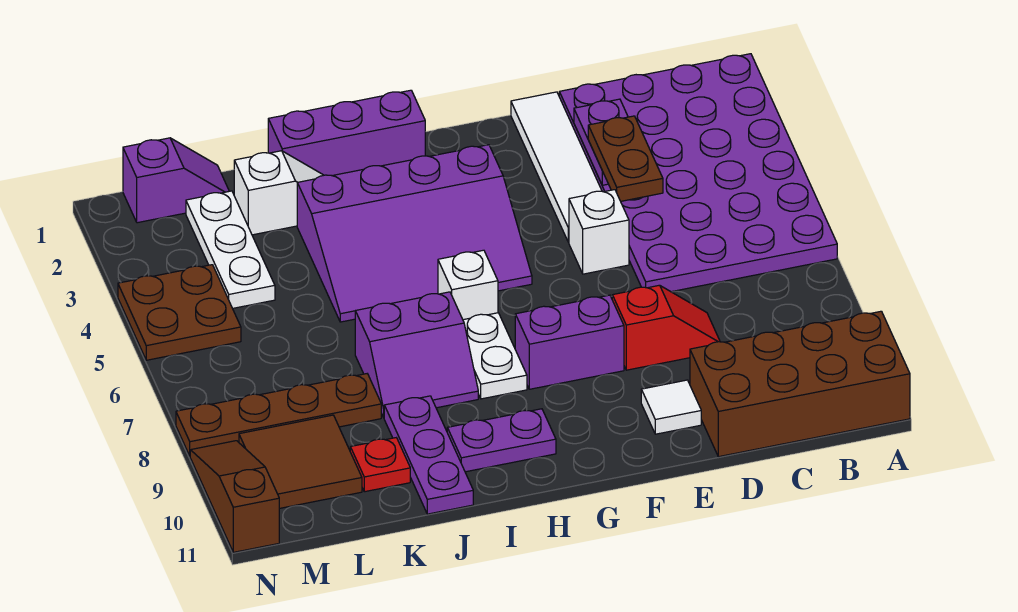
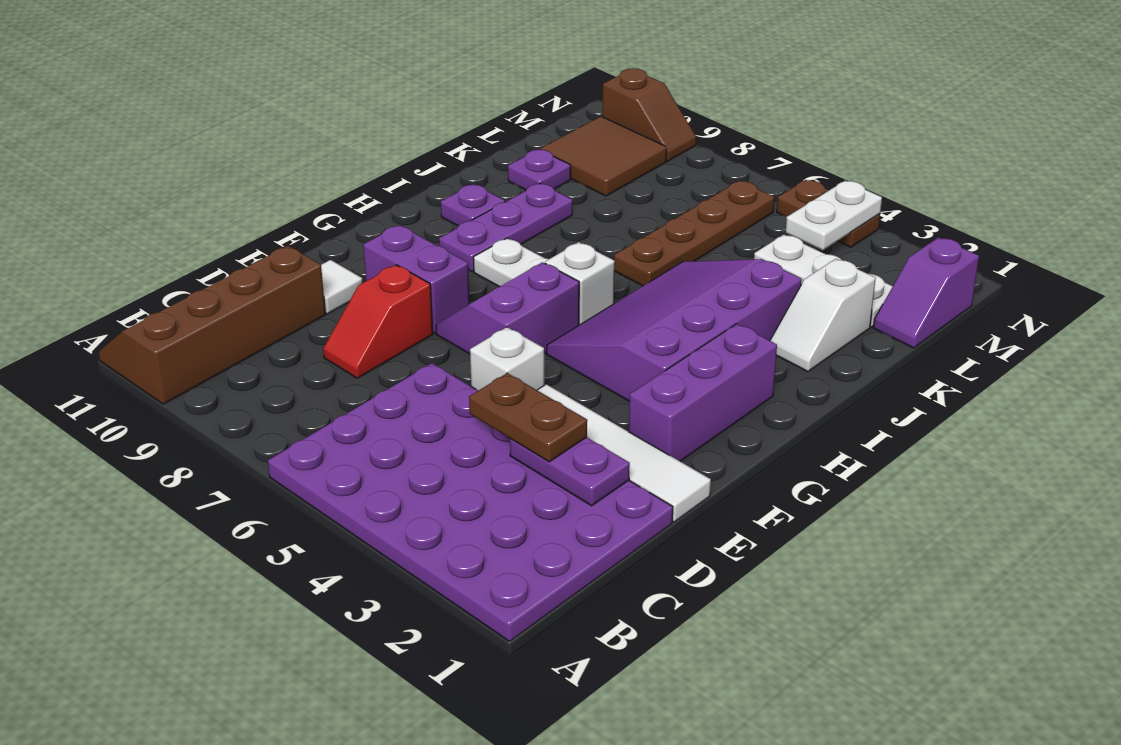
brown 2x4 brick [690,311,910,457] -> brown 2x4 slope [99,246,325,404]
purple 1x2 brick [515,295,624,389] -> purple 1x2 brick turned to [363,225,469,333]
purple 1x3 brick [268,90,425,176] -> purple 1x3 brick moved to [629,324,777,461]
purple 1x2 plate [447,409,556,472] -> purple 1x1 plate [441,184,505,226]
purple 2x2 slope [355,292,478,417] -> purple 2x2 slope moved to [436,262,579,354]
purple 1x3 plate [384,396,473,514] -> purple 1x3 plate turned to [439,183,573,272]
brown 1x4 plate [176,374,381,456] -> brown 1x4 plate moved to [614,181,774,286]
red 1x1 plate [350,438,410,492] -> purple 1x1 plate [508,150,571,190]
brown 2x2 plate [118,265,241,360] -> brown 1x2 plate [777,180,880,247]
none -> white 1x2 plate [786,181,882,250]
brown 1x3 slope [190,441,279,552] -> brown 1x2 slope [602,68,696,161]

